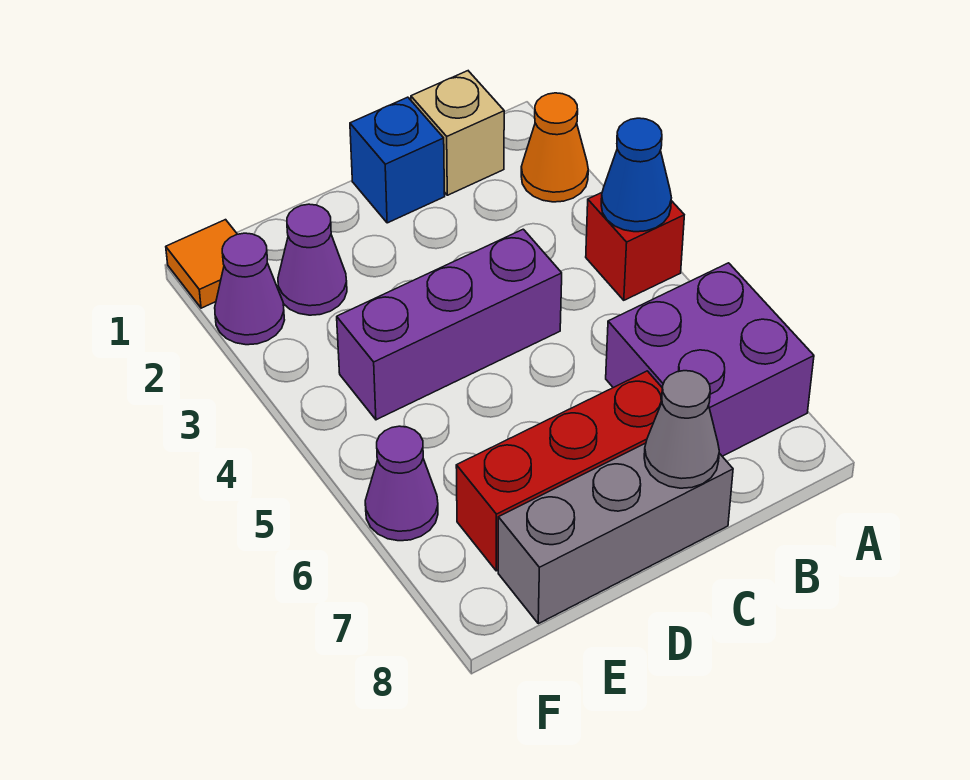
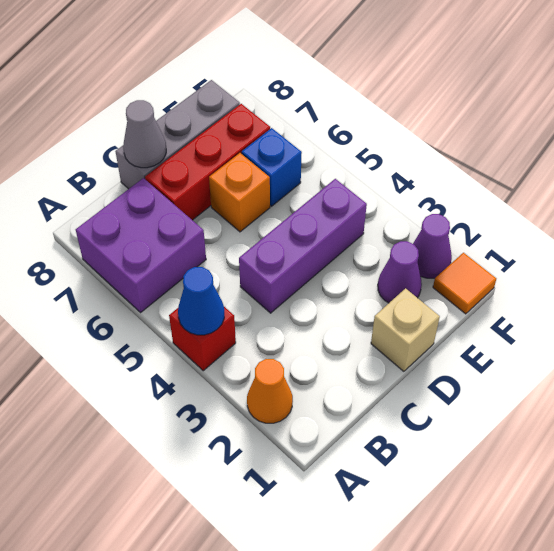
tan 1x1 brick [411,71,504,195] -> tan 1x1 brick moved to [371,288,440,371]
blue 1x1 brick [350,97,445,223] -> blue 1x1 brick moved to [242,128,302,206]
none -> orange 1x1 brick [209,153,270,232]
purple 1x1 cone [365,426,438,541] -> none

